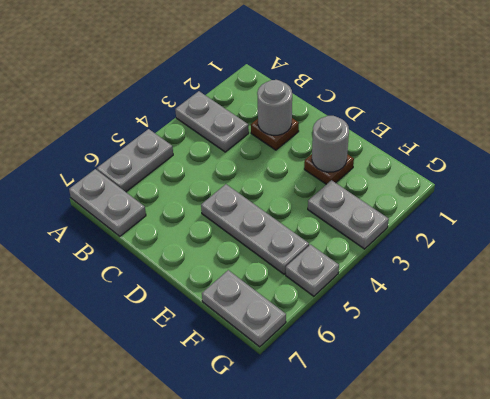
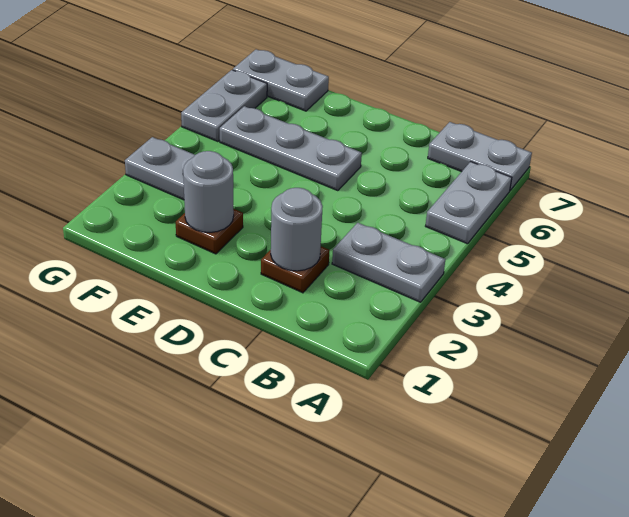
grey 1x1 plate [286,245,339,296] -> grey 1x2 plate [181,70,267,142]

